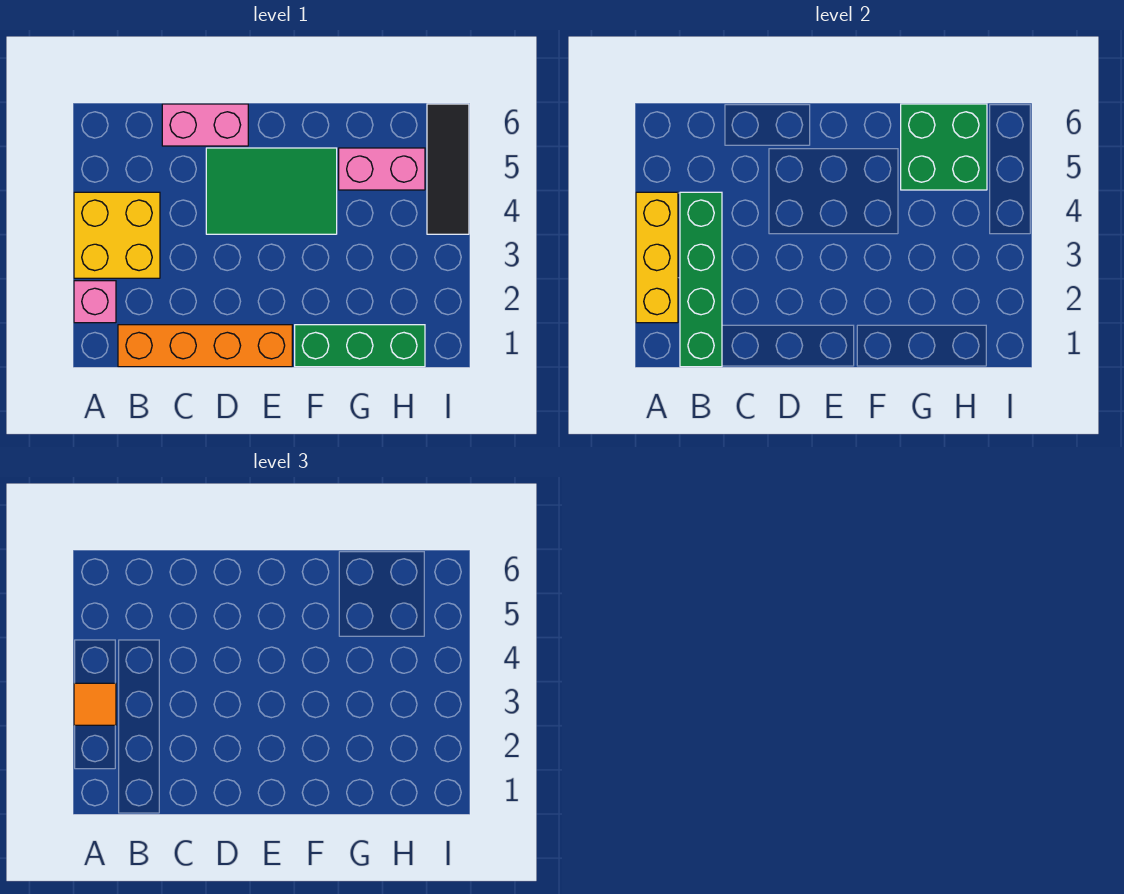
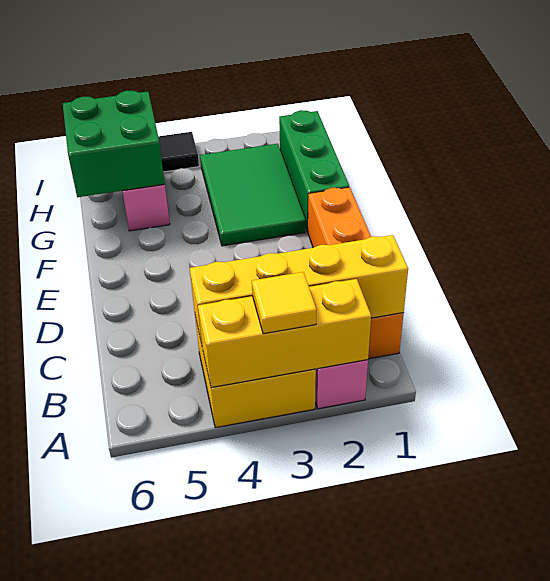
orange 1x1 tile [74,683,116,725] -> yellow 1x1 tile [252,272,316,334]
green 1x4 brick [680,192,722,367] -> yellow 1x4 brick [190,235,408,344]
pink 1x2 brick [162,104,248,146] -> none
green 2x3 tile [206,148,337,234] -> green 2x3 tile moved to [200,144,306,246]

